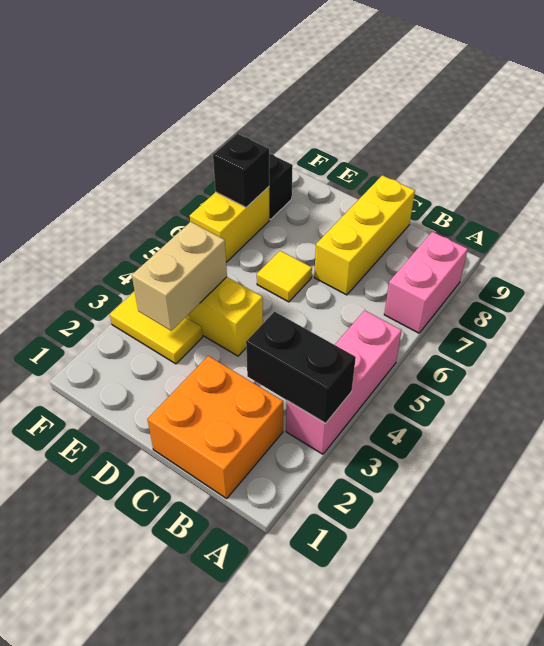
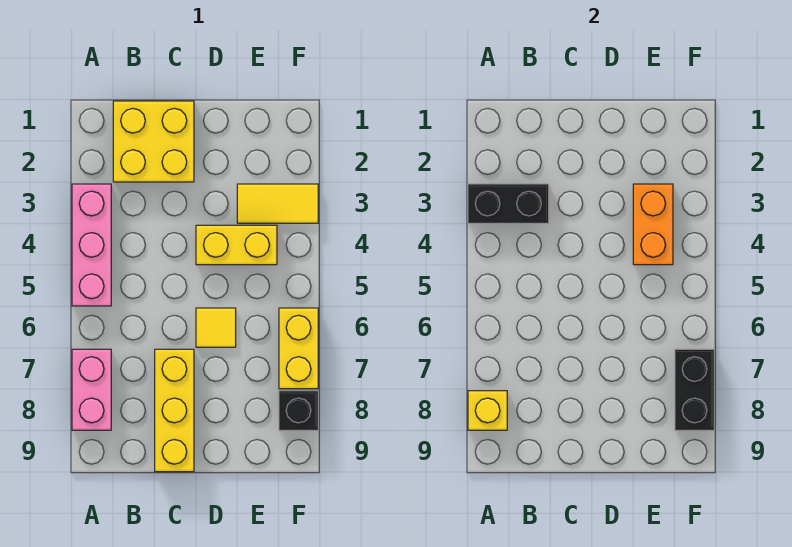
none -> yellow 1x1 brick [468,391,507,430]
orange 2x2 brick [147,356,283,498] -> yellow 2x2 brick [113,101,194,182]
tan 1x2 brick [132,222,227,331] -> orange 1x2 brick [633,184,673,265]
black 1x1 brick [213,134,269,207] -> black 1x2 brick [675,349,714,430]

